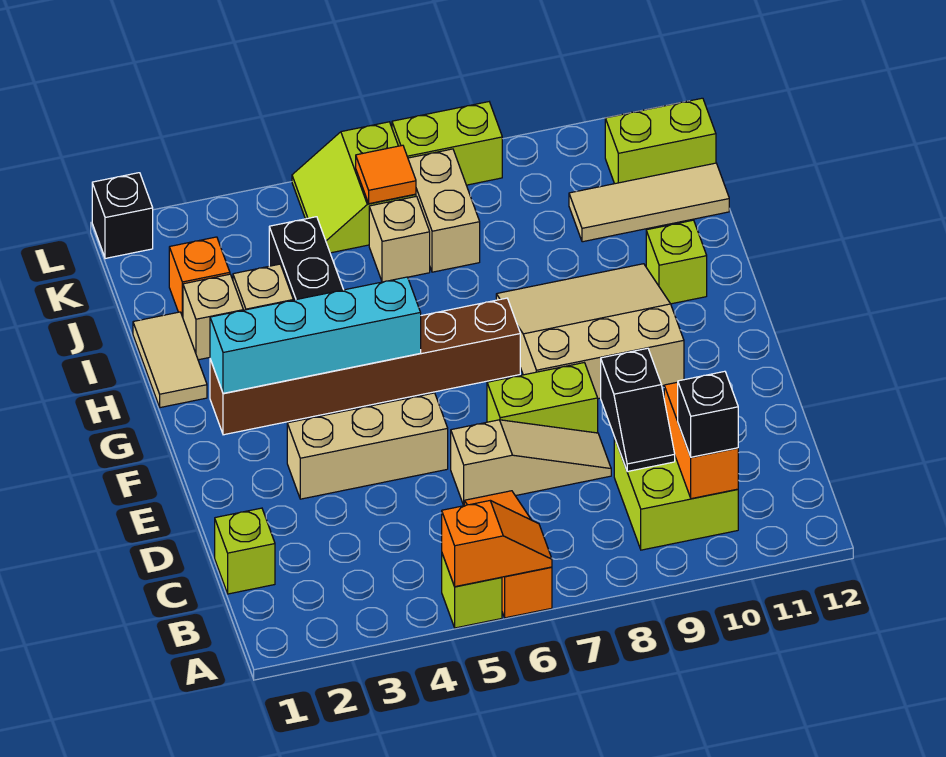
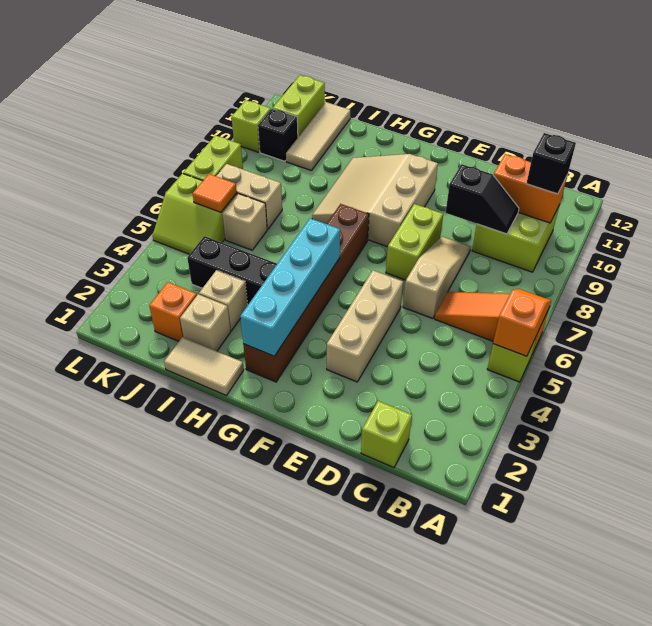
lime 1x1 brick [646,220,707,304] -> lime 1x1 brick moved to [232,100,271,152]
black 1x1 brick [92,173,153,259] -> black 1x1 brick moved to [258,109,298,161]

